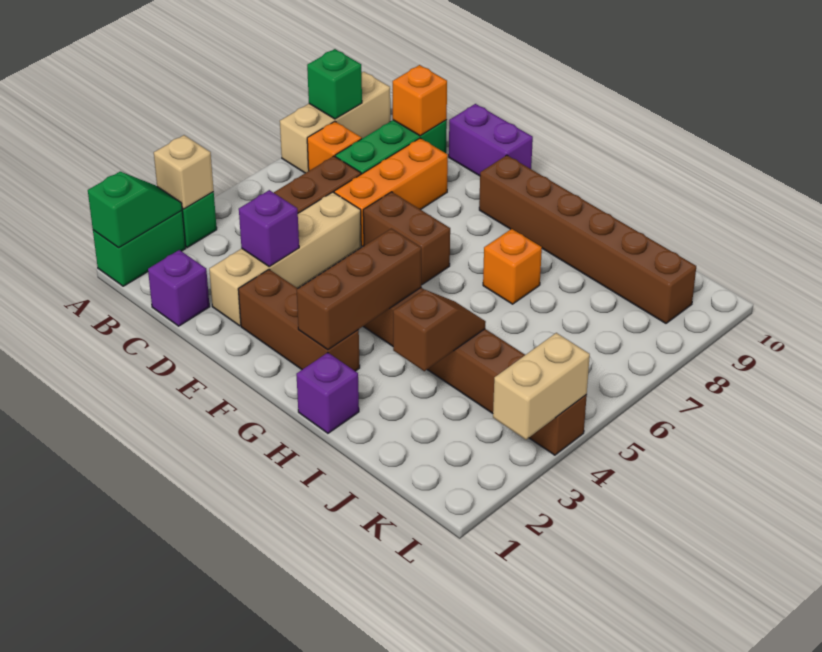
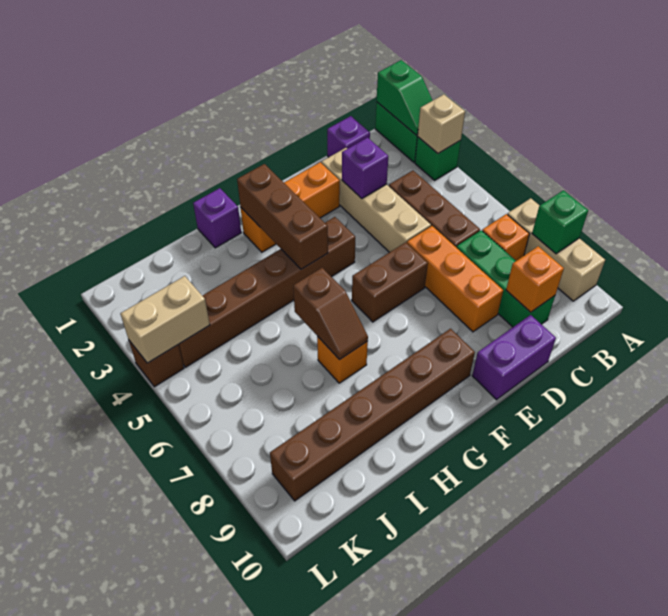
brown 1x3 brick [238,269,360,371] -> orange 1x3 brick [241,162,340,252]
brown 1x2 slope [393,289,486,371] -> brown 1x2 slope moved to [293,268,368,360]
tan 1x2 brick [493,333,590,440] -> tan 1x2 brick turned to [120,276,210,363]

